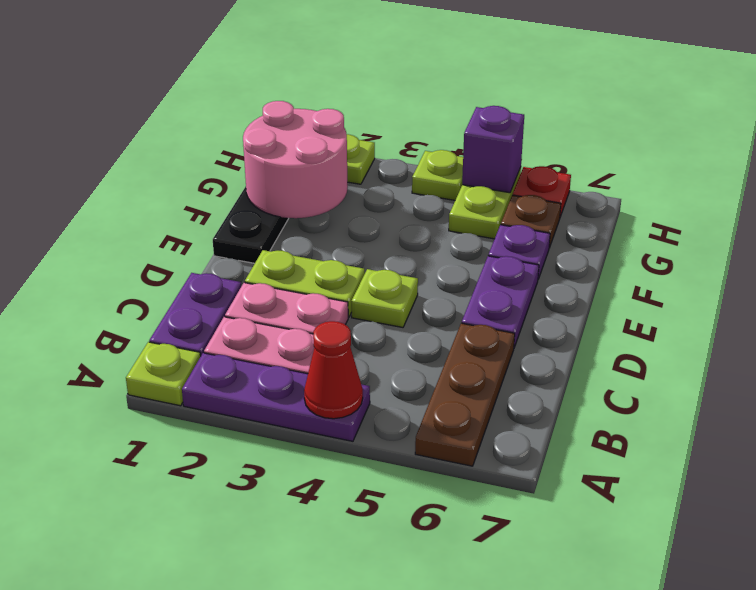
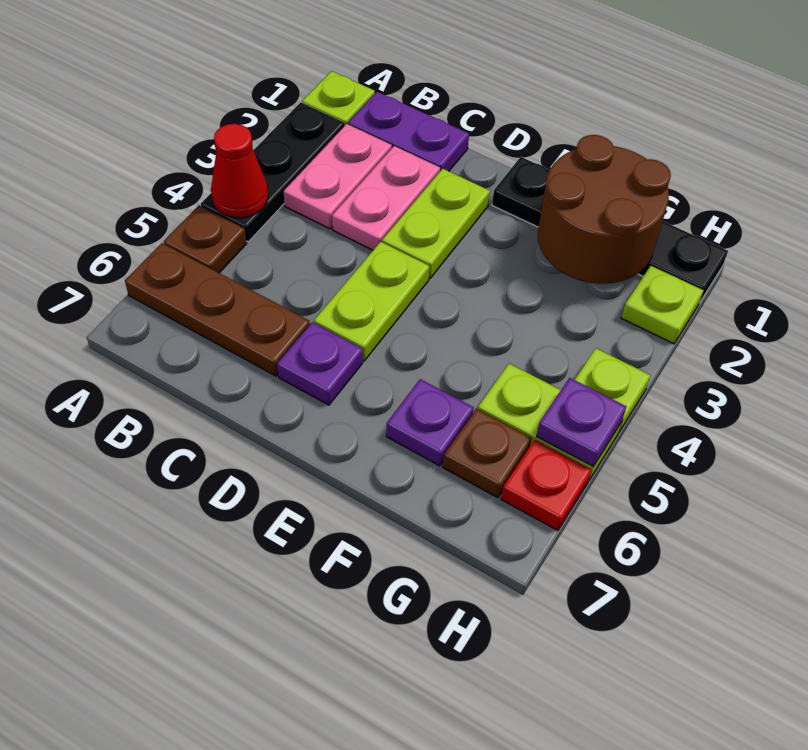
purple 1x3 plate [182,353,370,441] -> black 1x3 plate [201,102,345,242]
none -> brown 1x1 plate [164,205,247,273]
lime 1x1 plate [351,269,418,327] -> lime 1x2 plate [314,242,429,361]
purple 1x2 plate [462,256,539,347] -> purple 1x1 plate [277,322,363,405]
pink 2x2 round brick [243,101,348,218] -> brown 2x2 round brick [538,135,671,284]
purple 1x1 brick [462,106,524,193] -> purple 1x1 plate [536,378,626,466]

